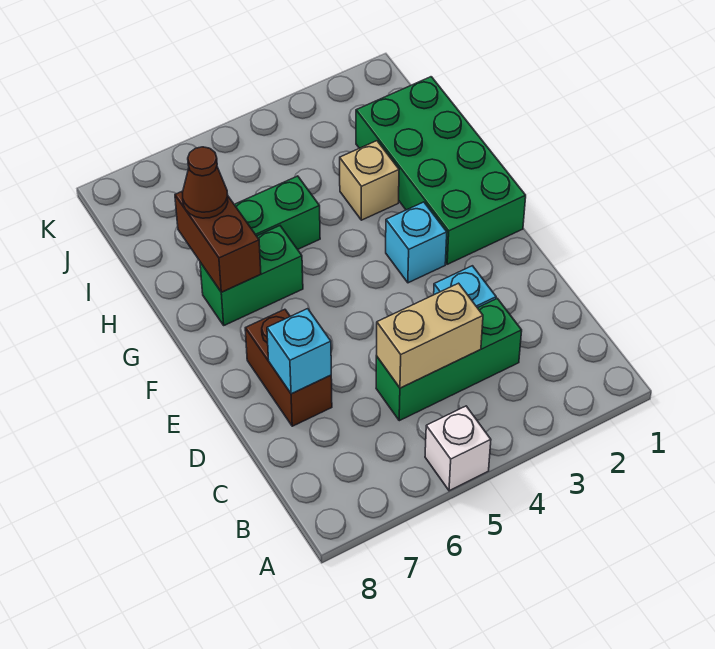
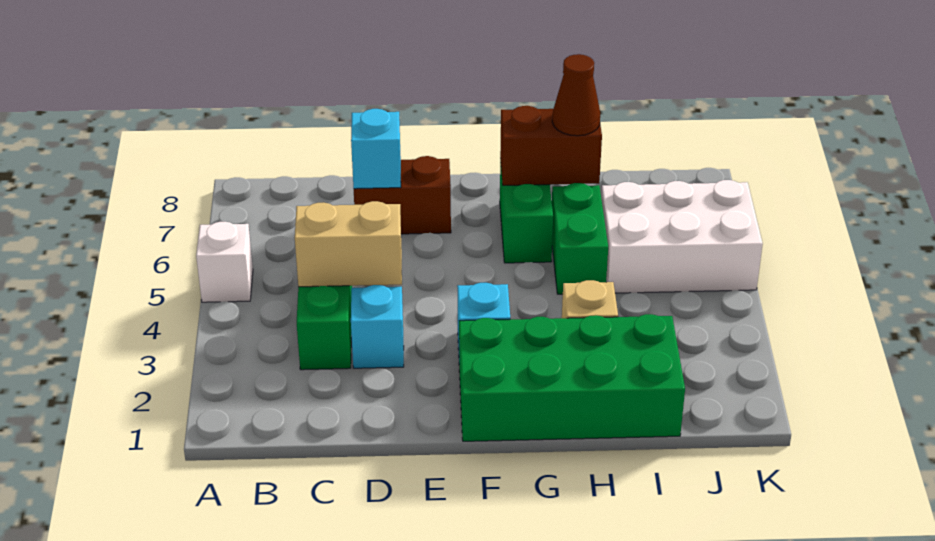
tan 1x2 brick [376,283,483,388] -> tan 1x2 brick turned to [295,201,402,287]
none -> white 2x3 brick [601,180,763,293]

